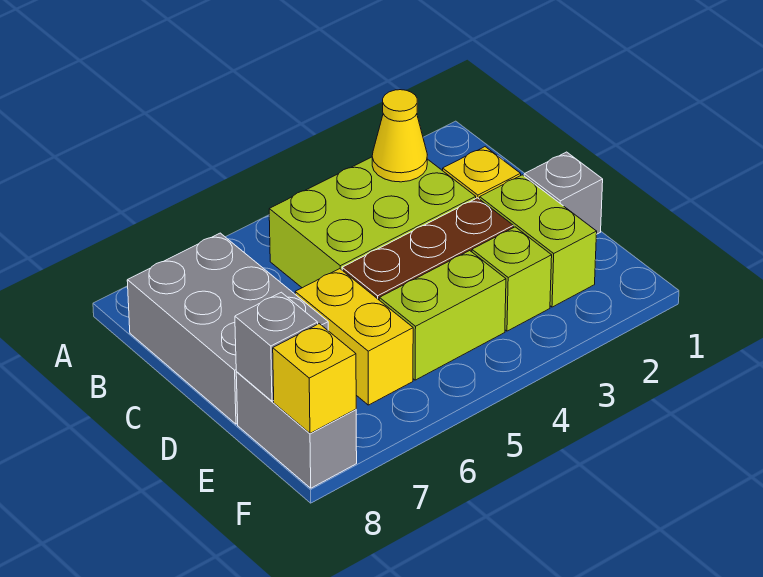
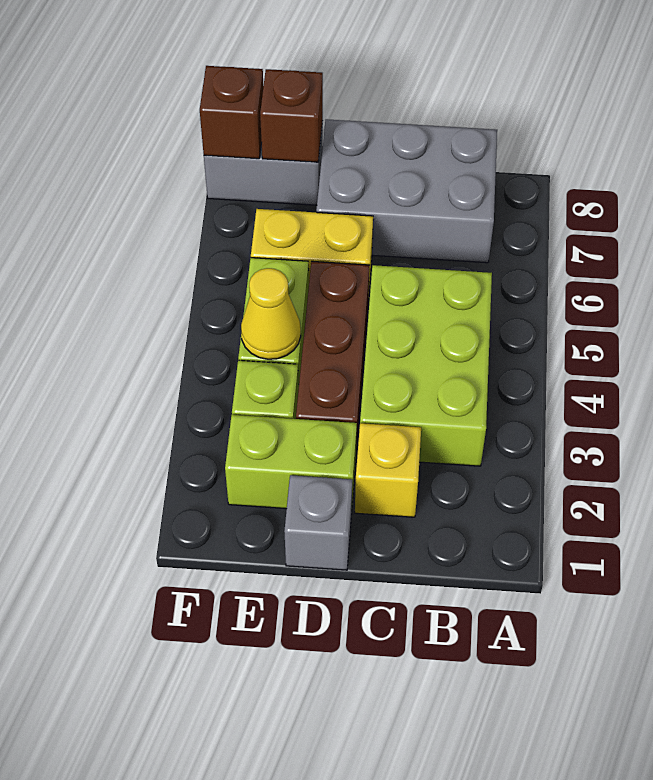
yellow 1x1 cone [372,90,427,182] -> yellow 1x1 cone moved to [241,268,301,359]
grey 1x1 brick [235,292,318,401] -> brown 1x1 brick [260,69,323,162]
yellow 1x1 brick [273,324,356,433] -> brown 1x1 brick [200,66,263,159]

